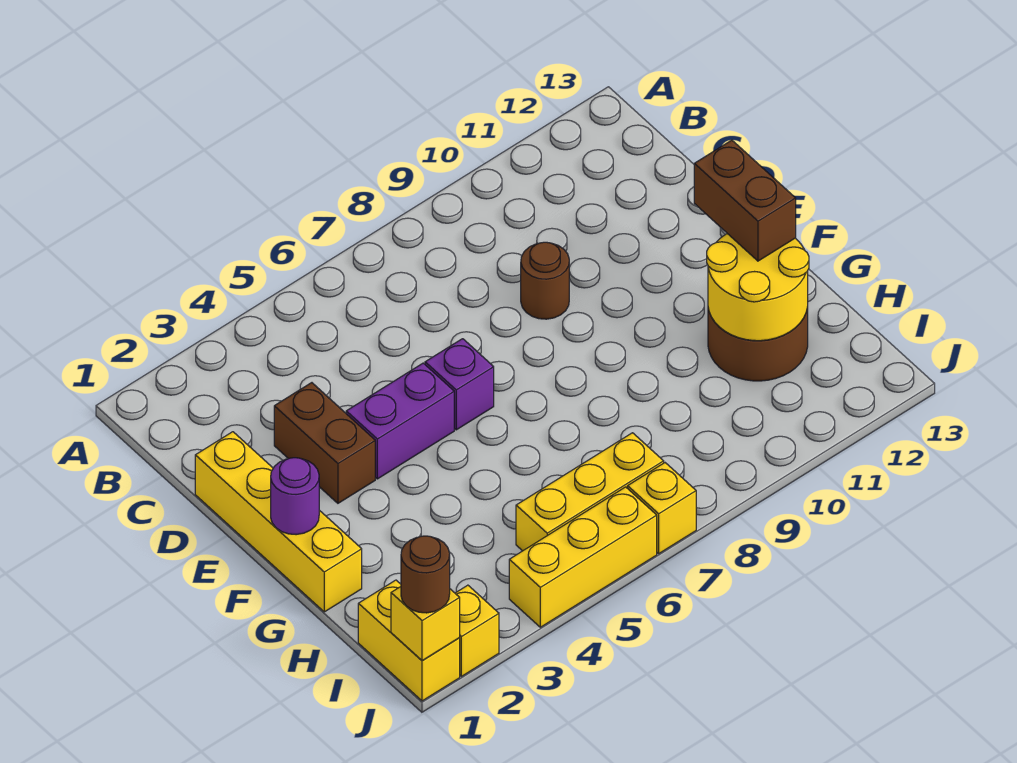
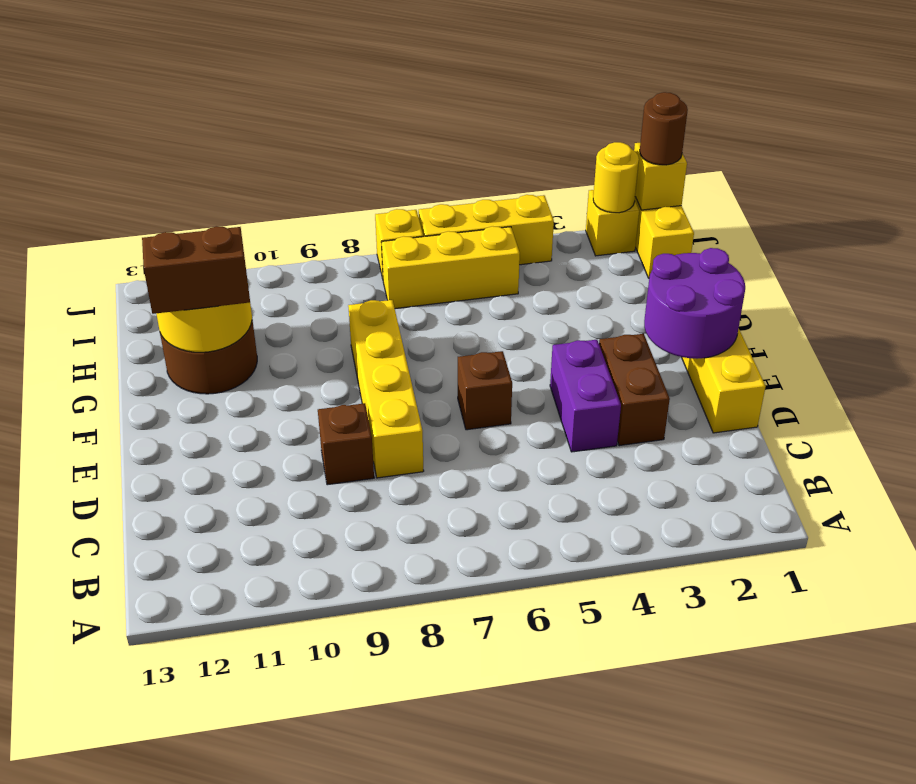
none -> yellow 1x4 brick [348,300,424,478]
brown 1x1 round brick [521,242,569,319] -> brown 1x1 brick [318,403,374,485]
purple 1x2 brick [346,363,454,479] -> purple 1x2 brick turned to [550,340,621,452]
purple 1x1 brick [425,339,494,430] -> brown 1x1 brick [458,351,512,430]
purple 1x1 round brick [271,458,319,535] -> purple 2x2 round brick [644,248,745,359]
brown 1x2 brick [694,140,796,261] -> brown 1x2 brick turned to [142,226,250,314]
none -> yellow 1x1 round brick [593,142,639,213]

